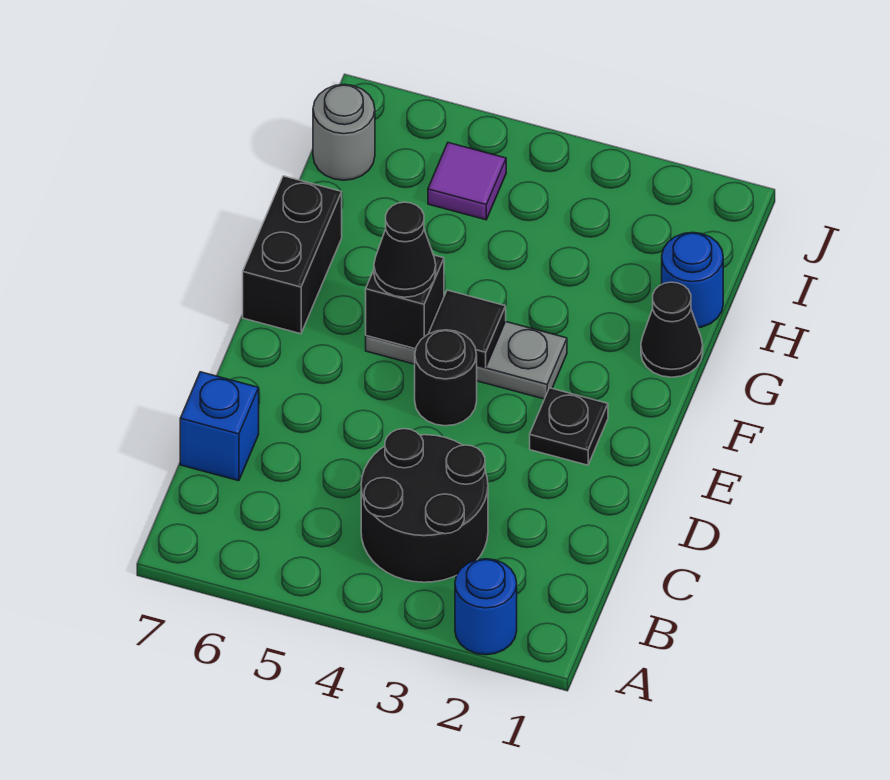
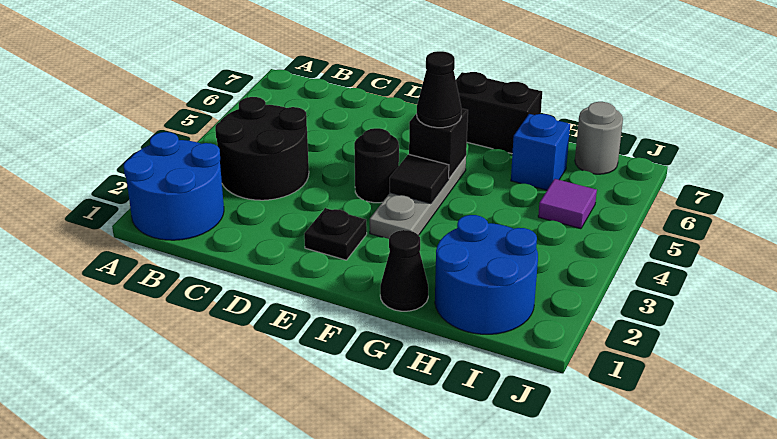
blue 1x1 round brick [455,559,517,655] -> blue 2x2 round brick [124,132,224,240]
blue 1x1 brick [180,372,259,481] -> blue 1x1 brick moved to [511,114,570,190]
blue 1x1 round brick [662,232,723,328] -> blue 2x2 round brick [435,215,538,334]

